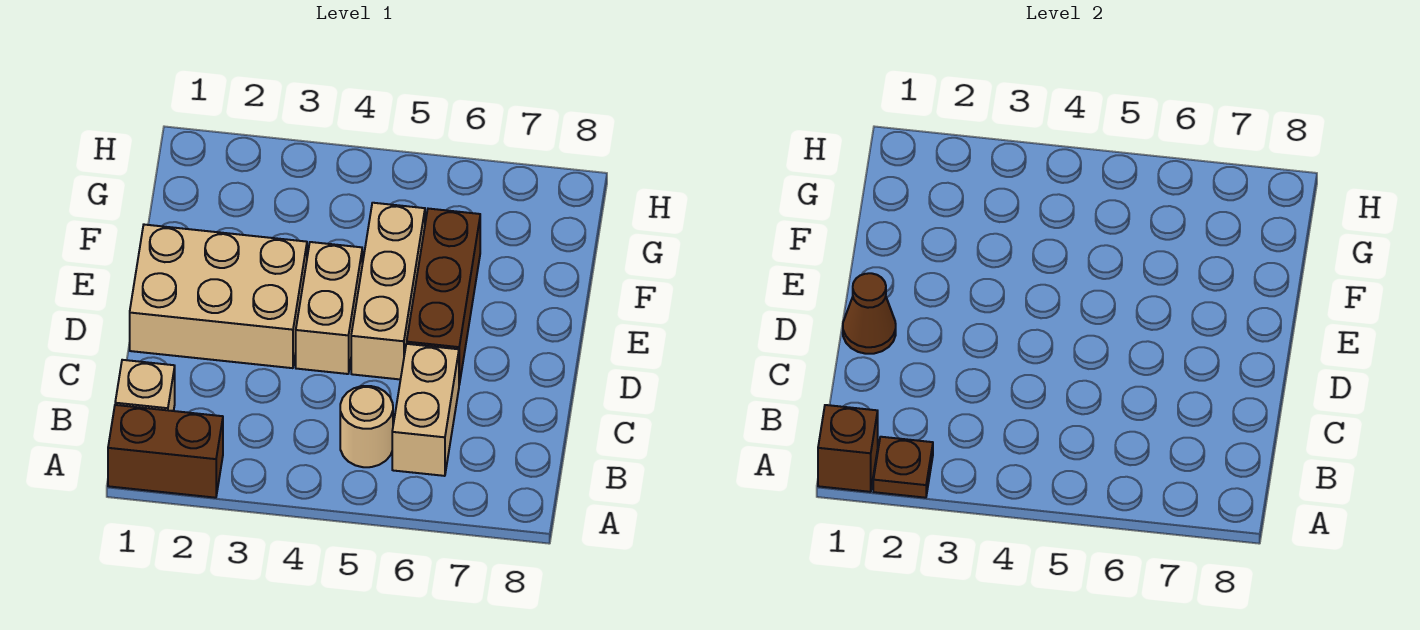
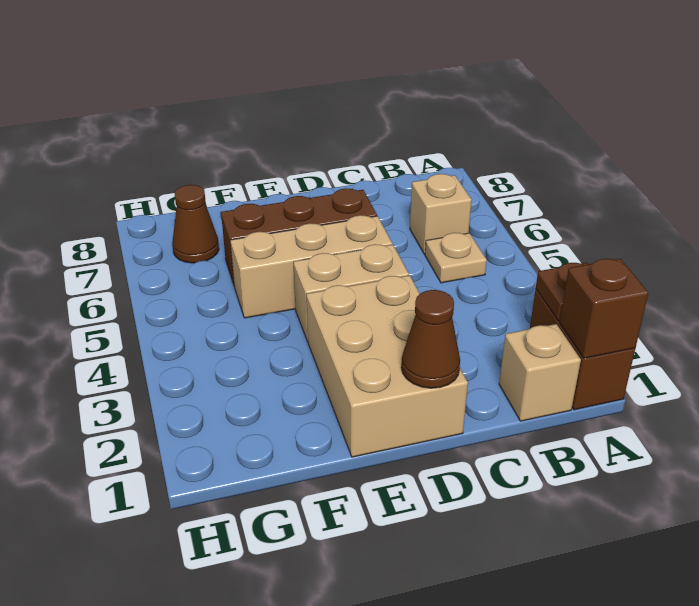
tan 1x1 round brick [340,386,393,467] -> tan 1x1 plate [425,233,487,283]
tan 1x2 brick [392,344,459,476] -> tan 1x1 brick [410,174,472,254]
none -> brown 1x1 cone [172,185,219,263]

